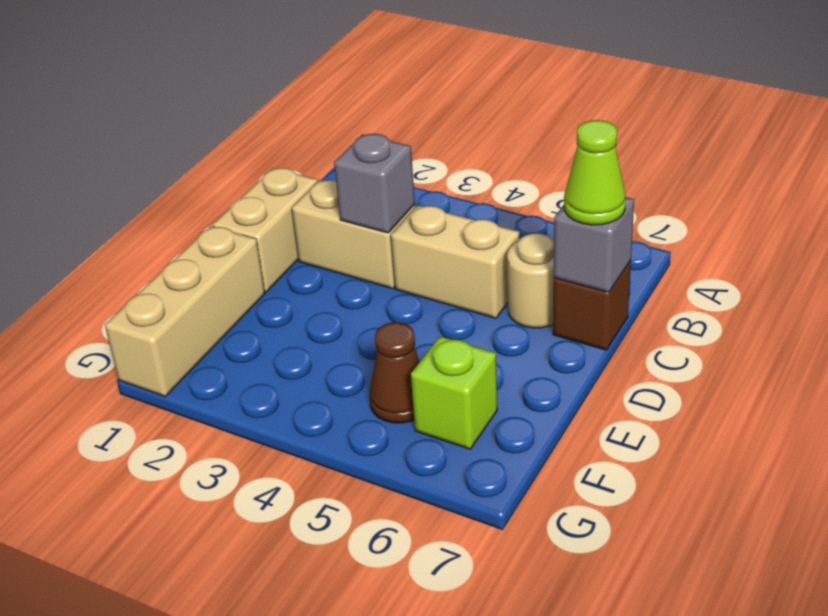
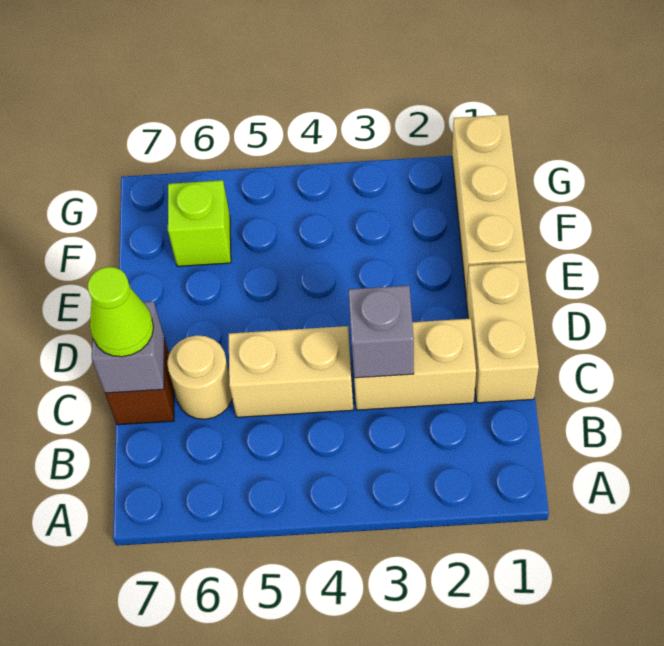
brown 1x1 cone [370,322,419,423] -> none

